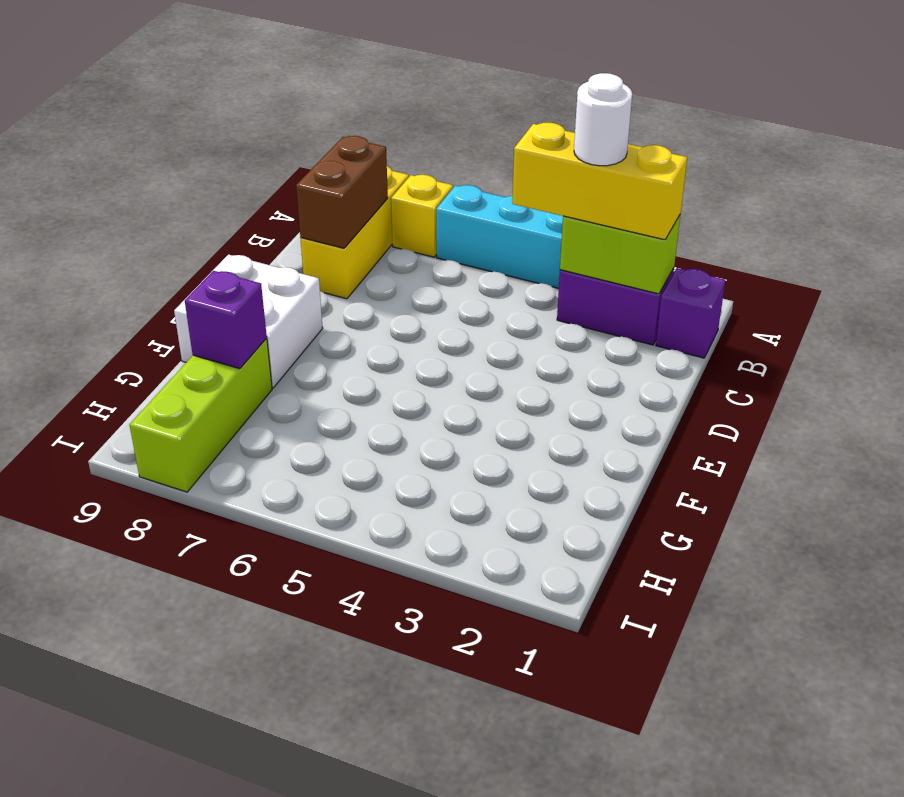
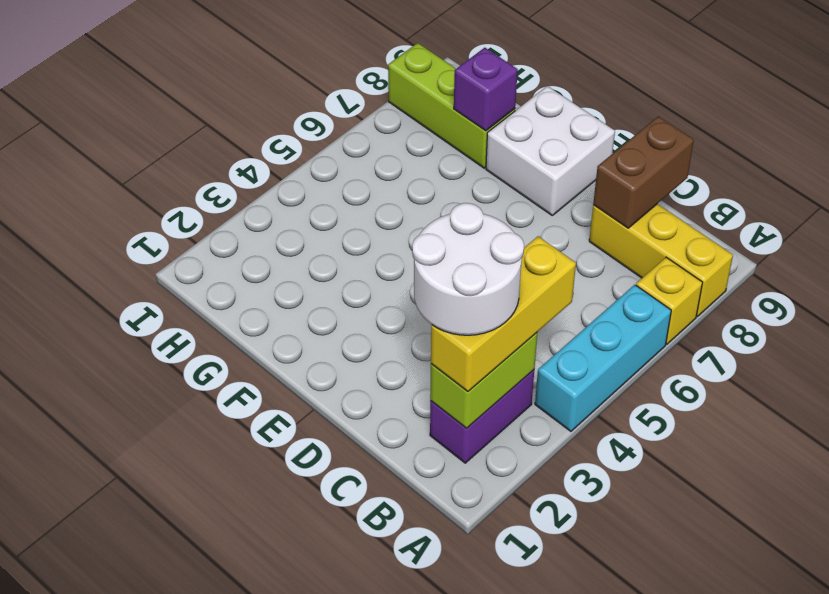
purple 1x1 brick [656,268,725,358] -> none
white 1x1 round brick [574,73,632,166] -> white 2x2 round brick [412,203,524,335]
brown 1x2 brick [296,136,388,248] -> brown 1x2 brick turned to [593,116,694,228]

